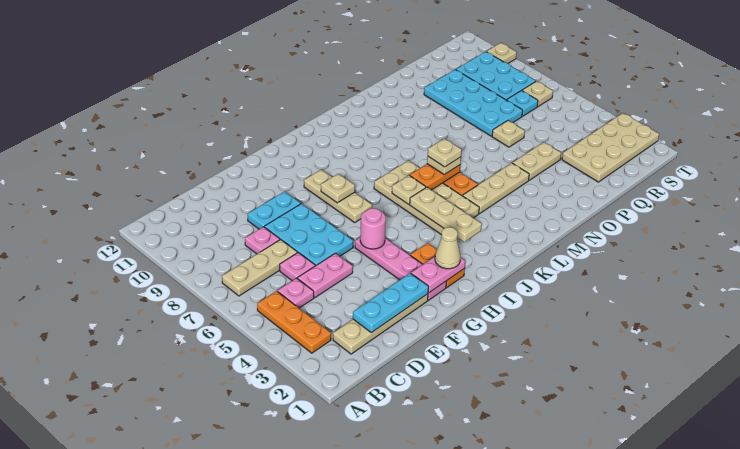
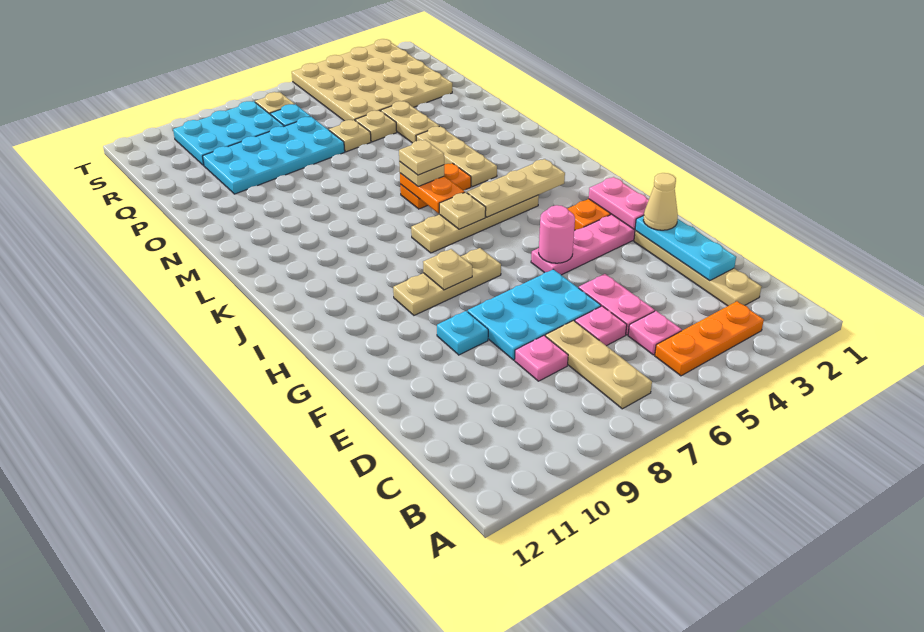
cyan 1x2 plate [248,191,301,229] -> cyan 1x1 plate [437,311,488,355]
tan 1x1 cone [435,227,460,269] -> tan 1x1 cone moved to [643,173,678,230]
tan 2x4 plate [374,161,479,235] -> tan 1x4 plate [411,195,539,253]
tan 2x4 plate [562,113,659,182] -> tan 4x4 plate [292,39,452,121]
tan 1x1 plate [487,43,517,63] -> tan 1x1 plate moved to [355,110,397,142]

